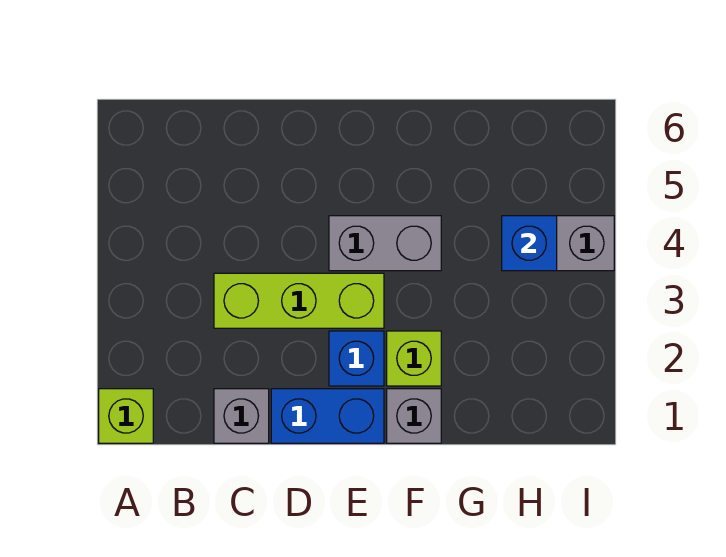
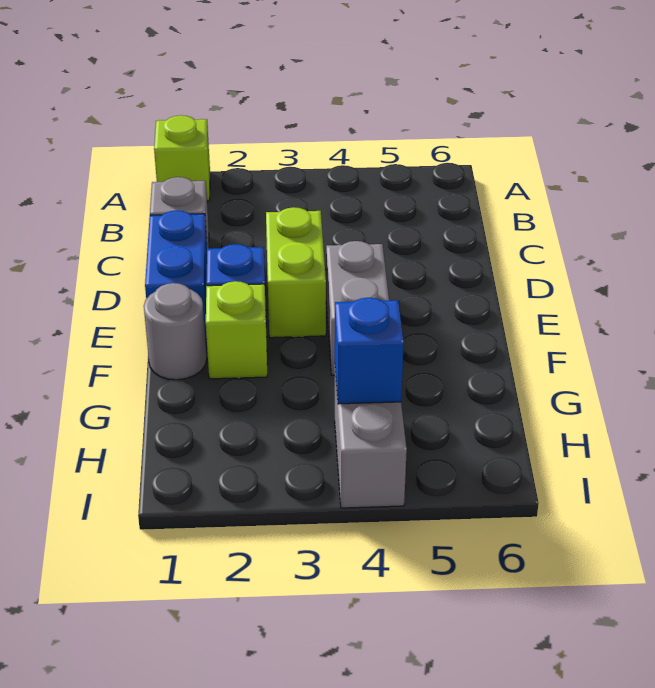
lime 1x3 brick [214,273,384,328] -> lime 1x2 brick [266,207,326,338]
grey 1x1 brick [387,389,441,443] -> grey 1x1 round brick [144,283,207,380]

